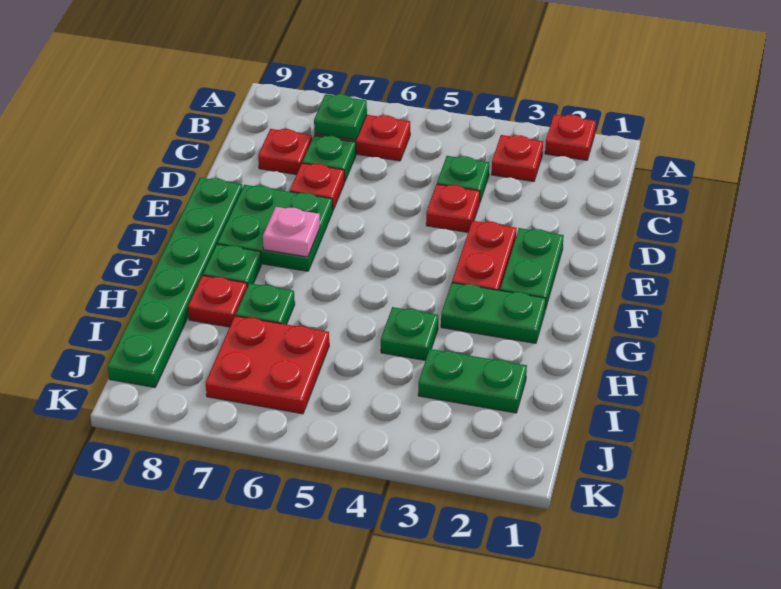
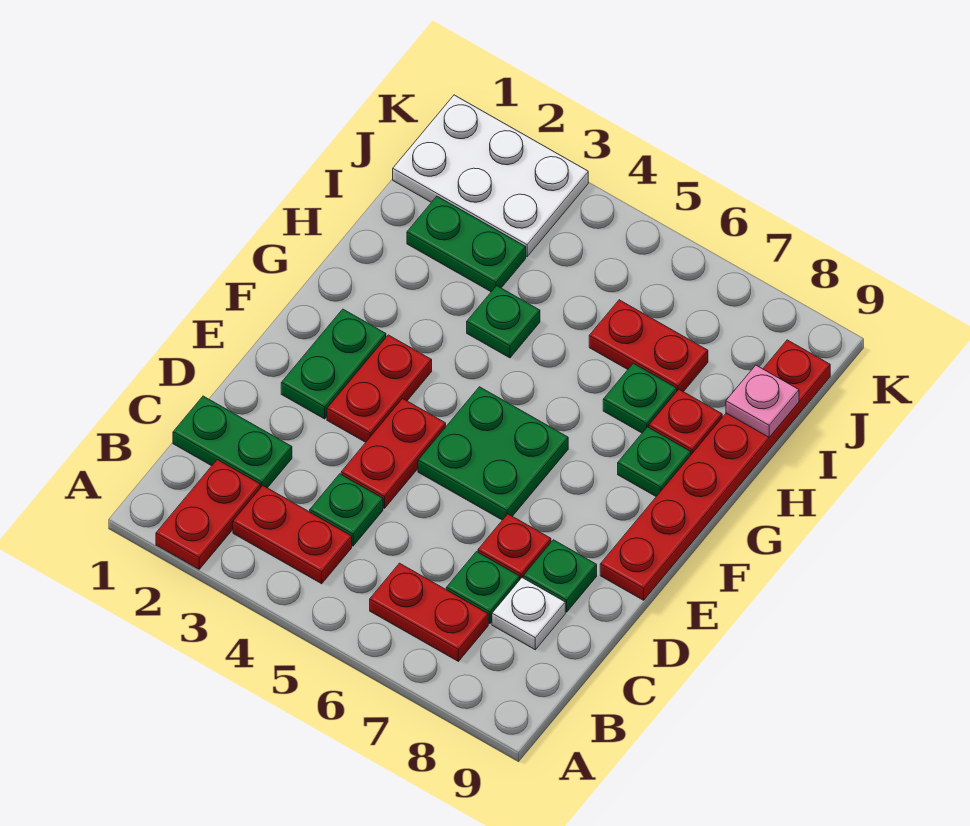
red 1x1 plate [545,115,596,160] -> red 1x2 plate [156,460,261,569]
red 1x1 plate [491,135,543,182] -> red 1x2 plate [233,486,352,584]
green 1x1 plate [314,94,367,140] -> green 1x1 plate moved to [523,540,597,612]
red 1x1 plate [258,129,312,175] -> white 1x1 plate [492,578,565,650]
red 1x1 plate [426,184,480,232] -> red 1x2 plate [341,399,446,508]
green 2x2 plate [217,185,333,271] -> green 2x2 plate moved to [418,387,568,520]
green 1x6 plate [108,178,242,388] -> red 1x6 plate [600,340,830,600]
pink 1x1 plate [263,207,320,257] -> pink 1x1 plate moved to [726,365,799,437]
green 1x2 plate [441,283,546,343] -> green 1x2 plate moved to [173,396,292,488]
red 2x2 plate [206,316,329,414] -> red 1x2 plate [589,300,708,392]
none -> white 2x3 plate [393,95,588,257]

